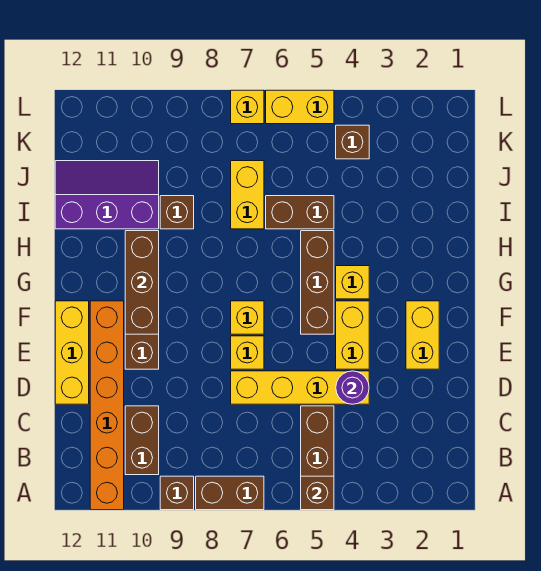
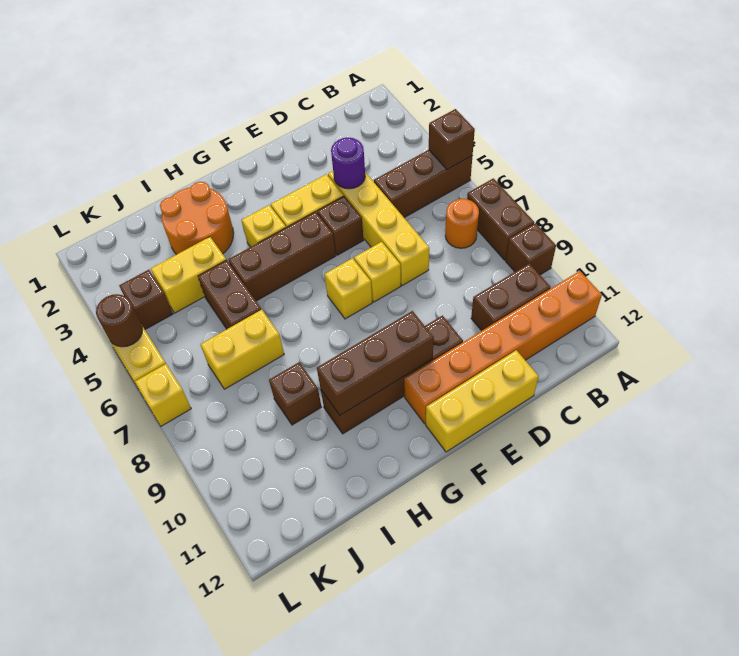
none -> orange 1x1 round brick [445,199,479,248]
yellow 1x2 brick [406,301,439,369] -> yellow 1x2 brick moved to [151,237,226,313]
none -> brown 1x1 brick [317,196,364,255]
none -> orange 2x2 round brick [160,182,234,255]
purple 2x3 slope [55,161,159,229] -> none
none -> brown 1x1 round brick [96,294,142,347]

